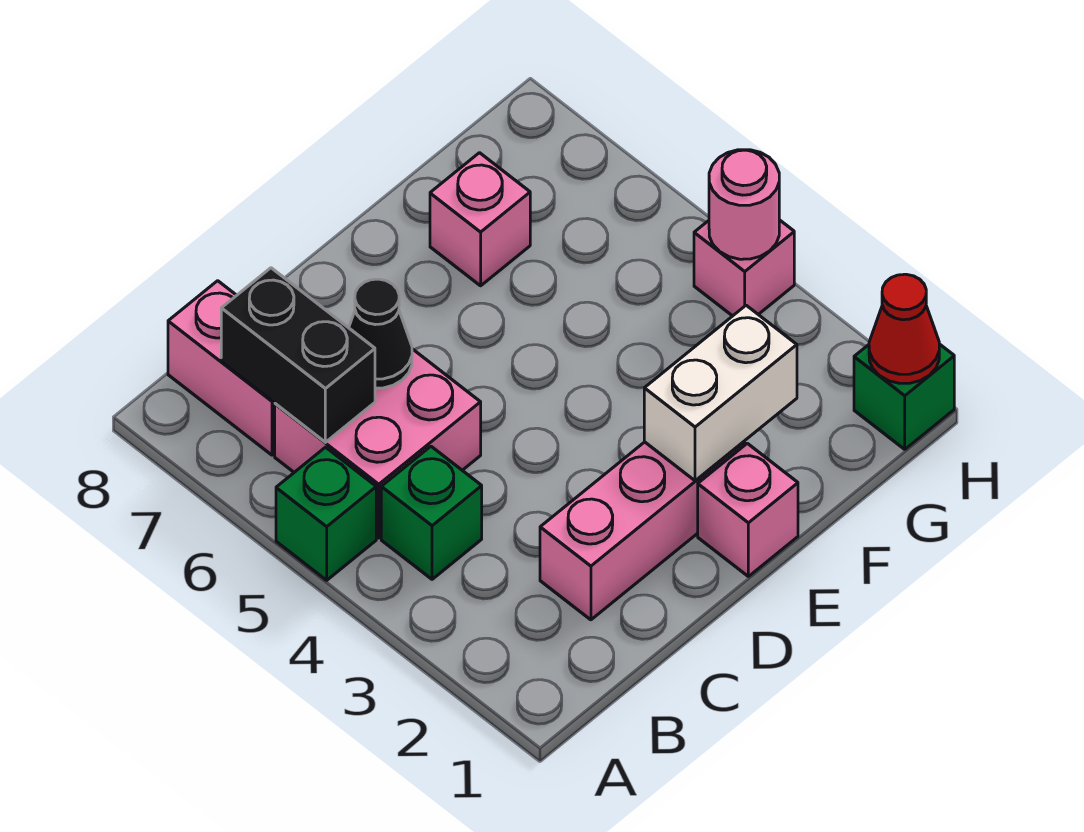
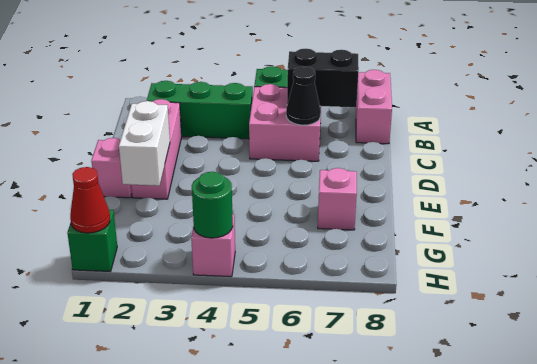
green 1x1 brick [381,447,482,579] -> green 1x3 brick [147,81,253,139]
pink 1x2 brick [168,281,275,455] -> pink 1x2 brick turned to [356,70,392,144]
pink 1x1 round brick [709,150,779,259] -> green 1x1 round brick [192,172,233,238]

